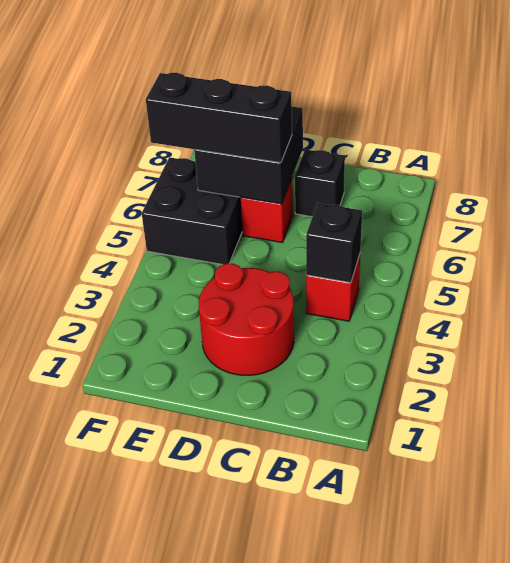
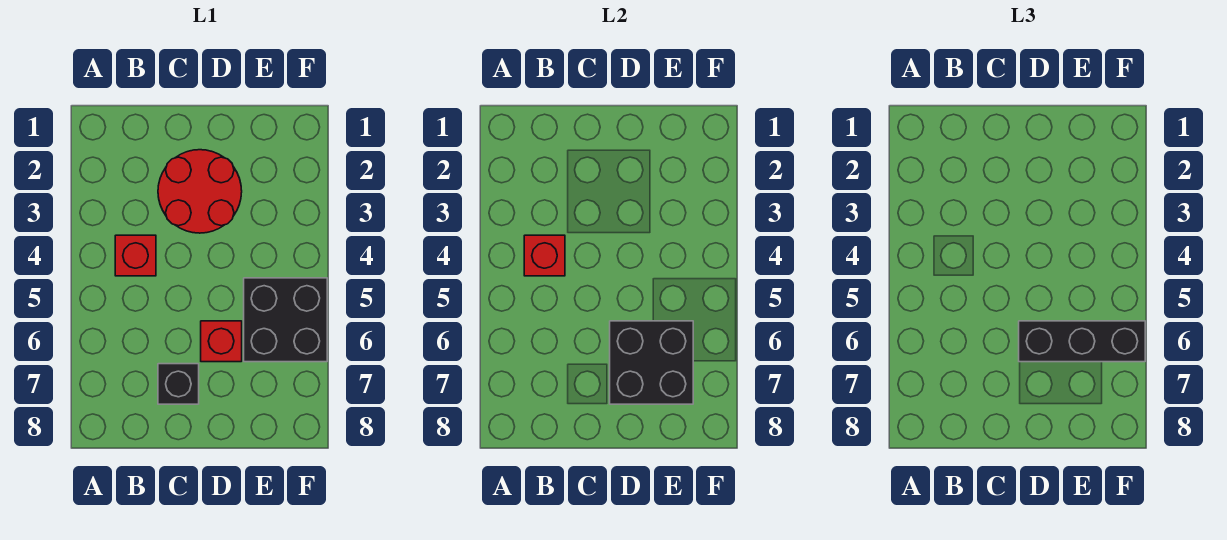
black 1x1 brick [306,203,362,283] -> red 1x1 brick [524,235,565,276]

